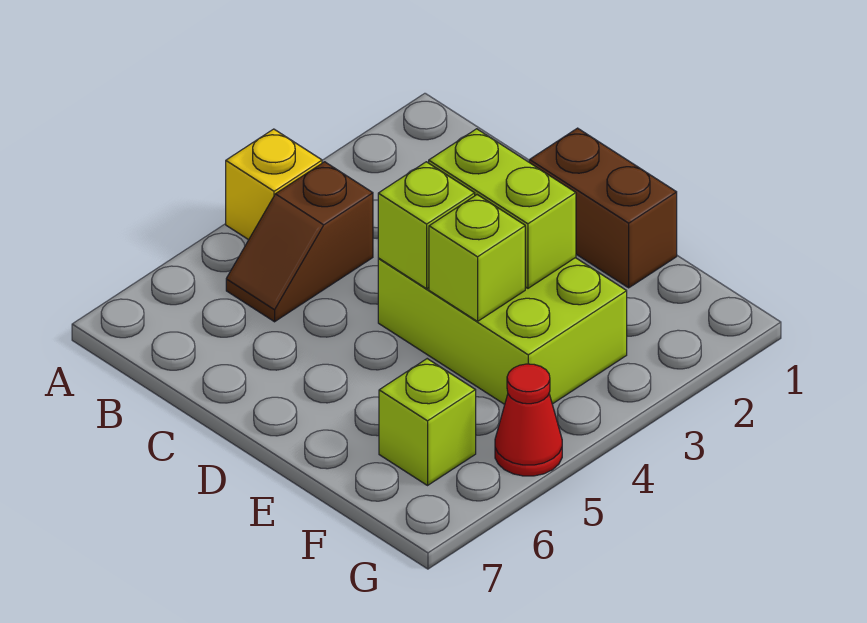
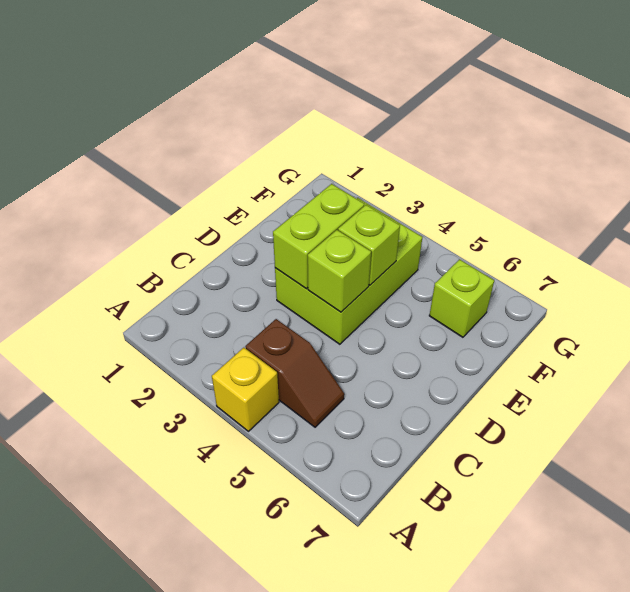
brown 1x2 brick [529,128,677,288] -> none
red 1x1 cone [495,364,562,476] -> none

